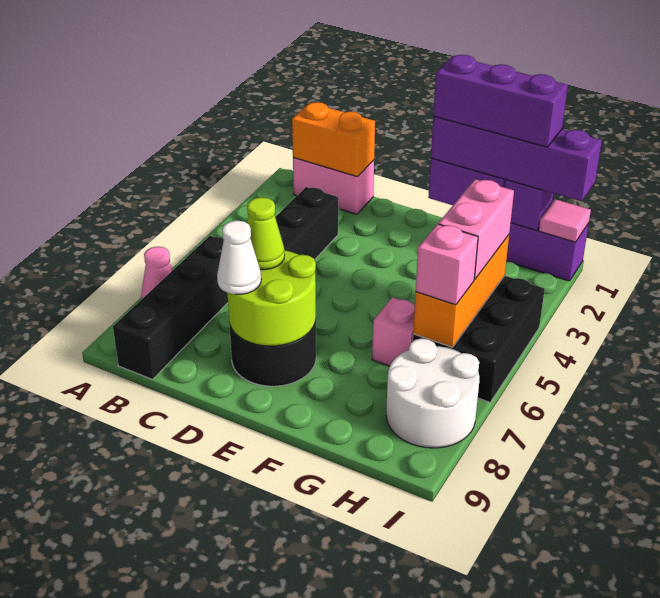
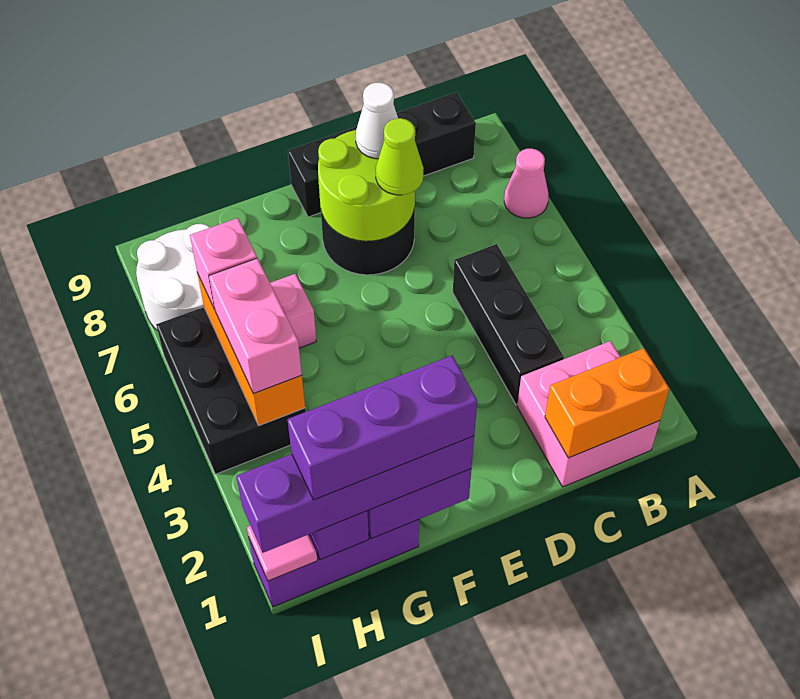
pink 1x2 brick [293,158,374,214] -> pink 2x2 brick [517,341,660,487]
black 1x4 brick [113,236,228,379] -> black 1x4 brick turned to [288,92,476,217]

